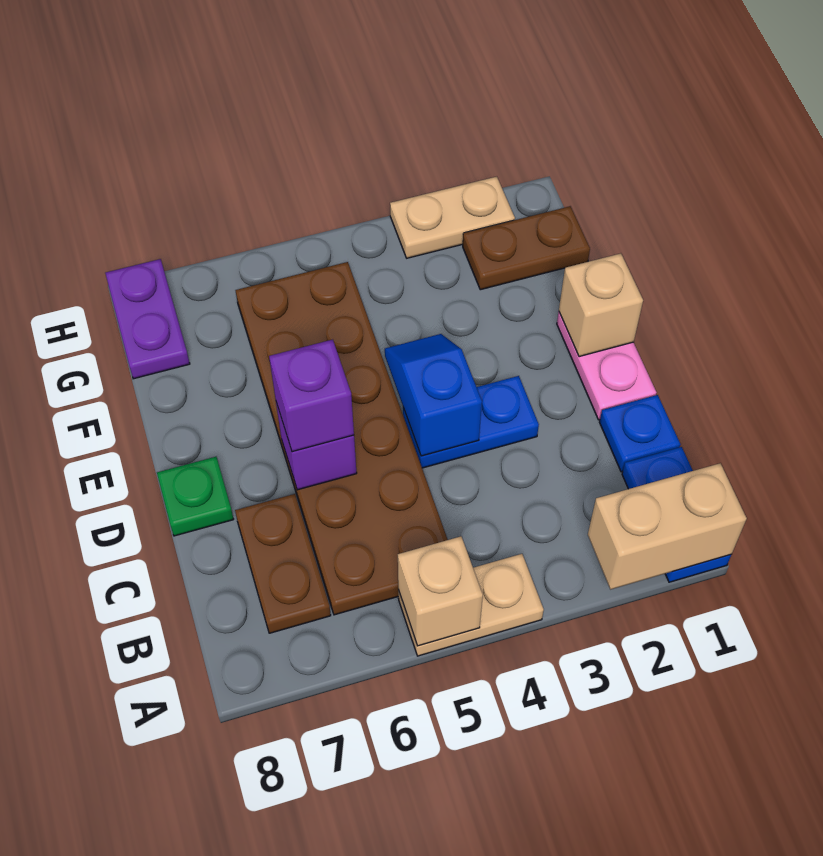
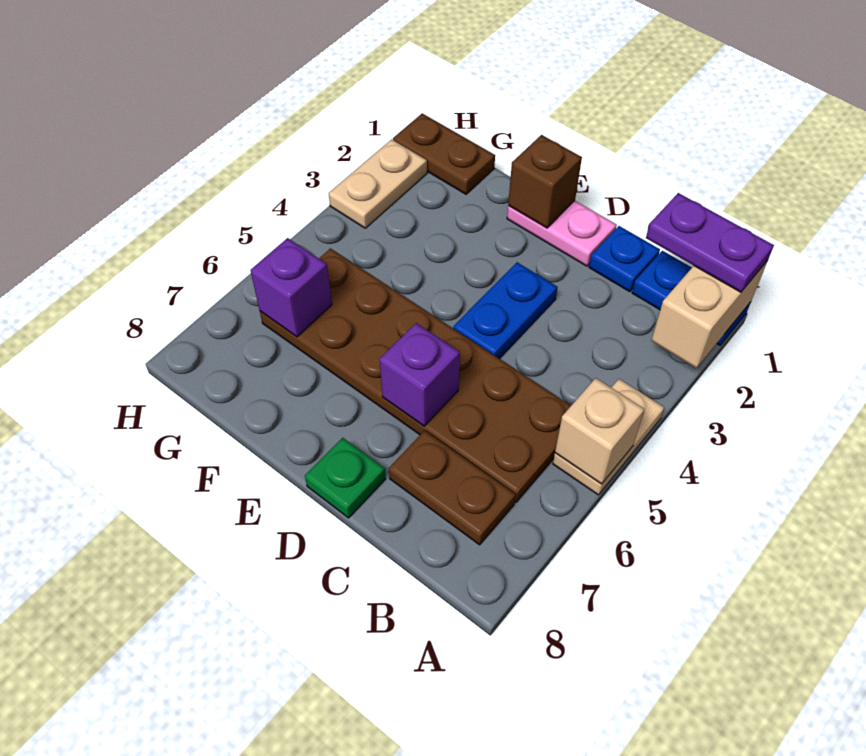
blue 1x2 slope [385,334,482,456] -> none
purple 1x1 brick [269,340,354,452] -> purple 1x1 brick moved to [250,238,332,337]
tan 1x1 brick [559,253,643,357] -> brown 1x1 brick [508,135,582,228]
brown 1x2 plate [463,206,590,290] -> brown 1x2 plate turned to [393,113,495,194]
purple 1x2 plate [105,259,190,379] -> purple 1x2 plate moved to [646,193,774,292]

